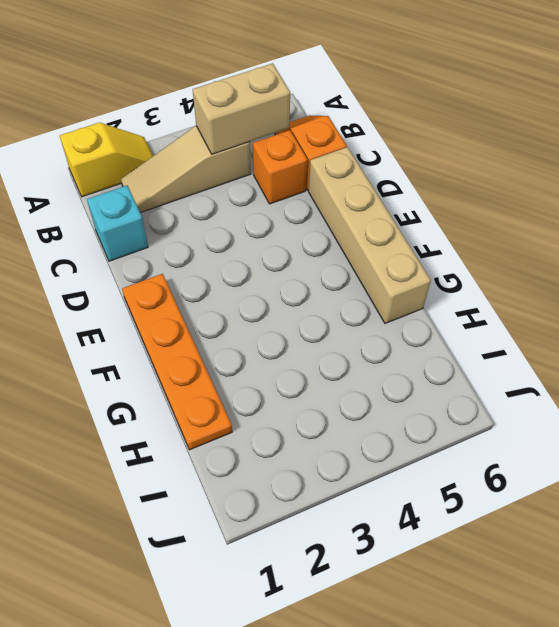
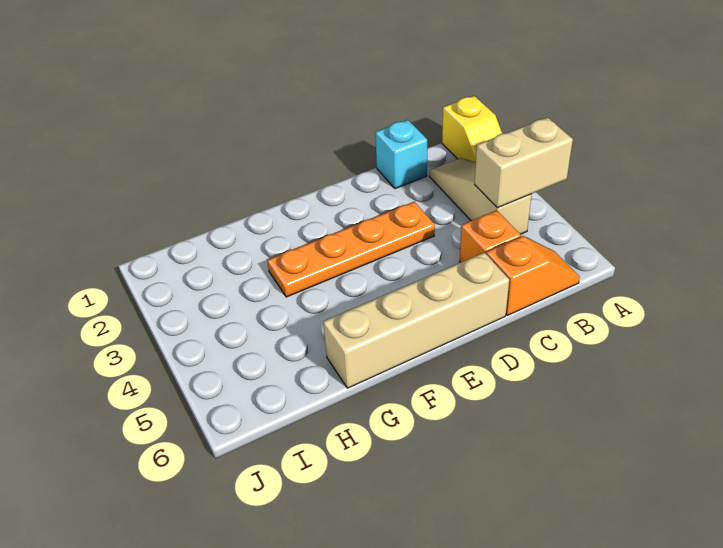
tan 1x2 brick [193,63,290,154] -> tan 1x2 brick turned to [474,117,573,208]
orange 1x4 plate [122,274,232,450] -> orange 1x4 plate moved to [267,202,435,297]

